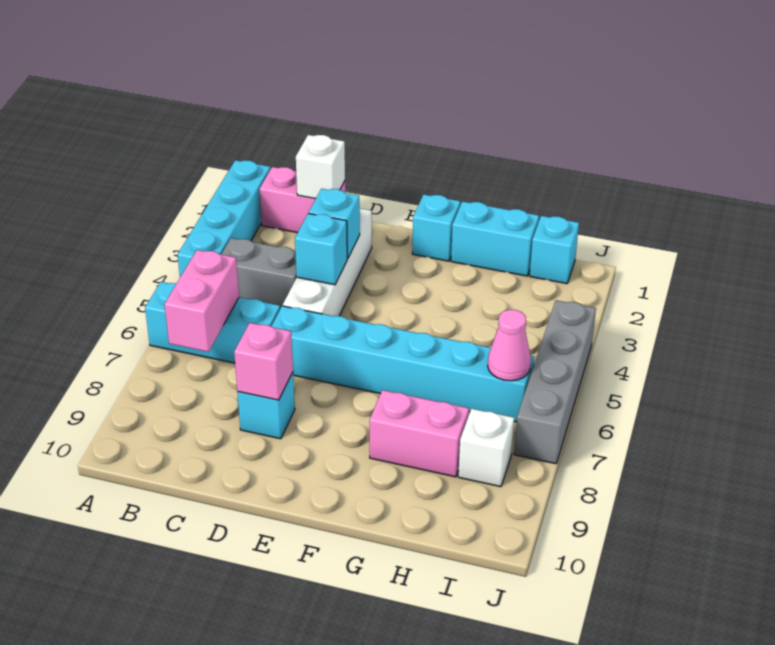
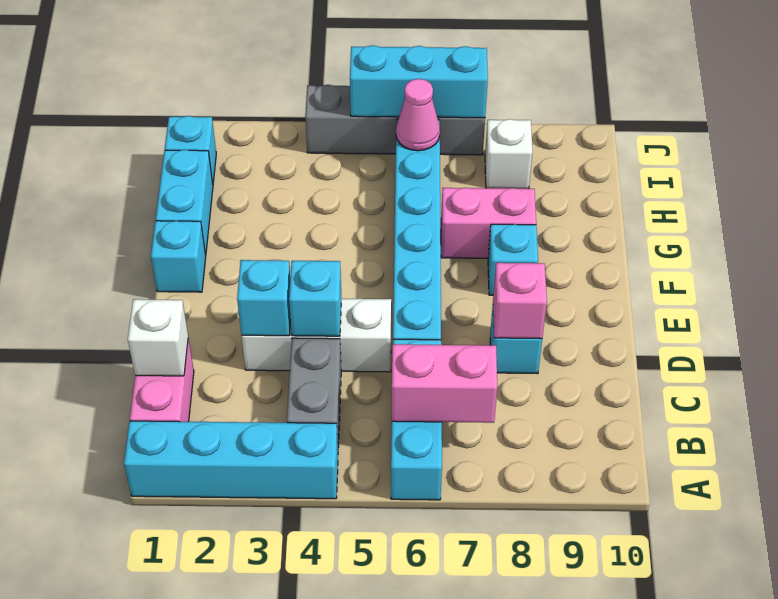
white 1x4 brick [283,209,372,316] -> white 1x3 brick [242,299,391,372]
none -> cyan 1x1 brick [488,224,538,295]
pink 1x2 brick [370,390,469,477] -> pink 1x2 brick turned to [441,188,536,258]
none -> cyan 1x3 brick [350,45,488,118]

